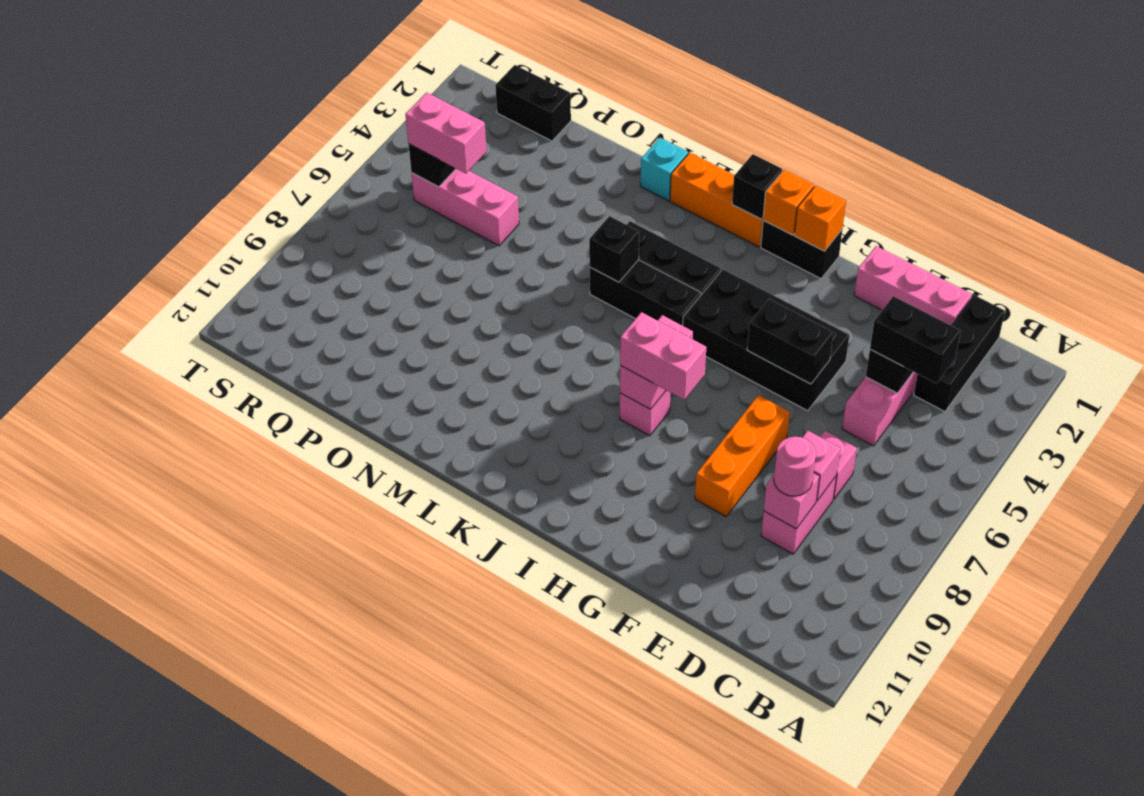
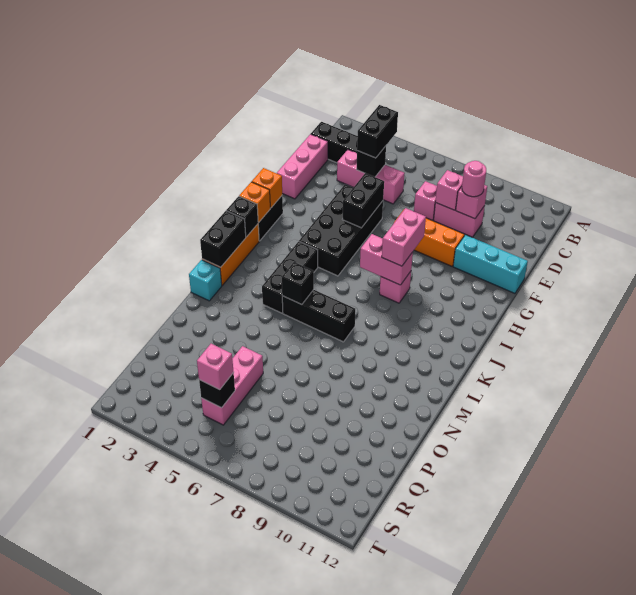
none -> cyan 1x3 brick [453,235,528,293]
black 1x3 brick [590,260,701,326] -> black 1x3 brick turned to [282,290,355,342]
black 1x2 brick [495,65,571,141] -> black 1x2 brick moved to [200,211,246,267]
pink 1x2 brick [405,93,487,173] -> pink 1x1 brick [197,344,233,390]

